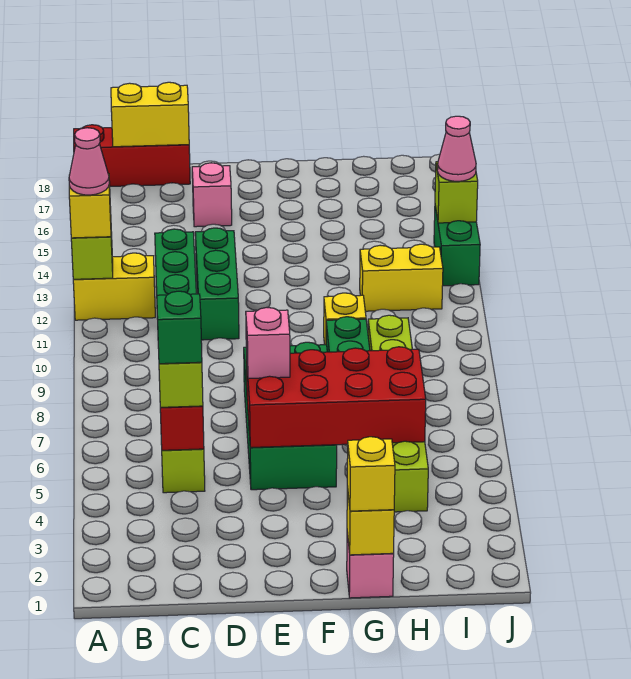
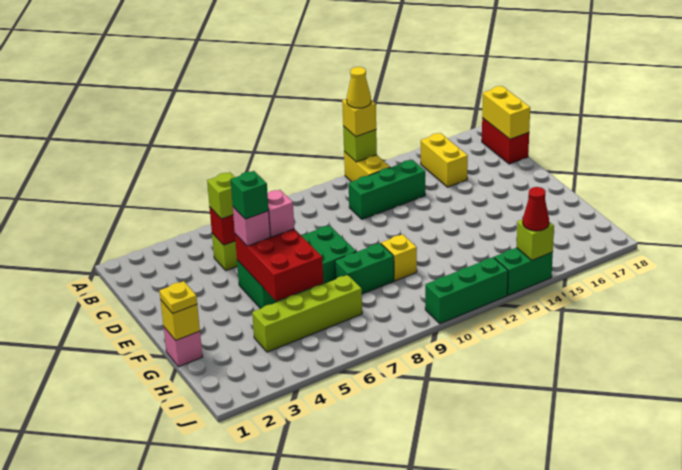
pink 1x1 cone [69,128,109,195] -> yellow 1x1 cone [347,67,371,108]
red 1x3 brick [74,125,190,186] -> red 1x2 brick [482,118,529,164]
green 1x1 brick [157,291,202,364] -> green 1x1 brick moved to [231,171,269,219]
green 1x3 brick [195,228,239,340] -> green 1x3 brick moved to [425,257,508,324]
pink 1x1 brick [192,163,232,227] -> pink 1x1 brick moved to [233,207,270,246]
red 2x4 brick [246,347,426,447] -> red 2x3 brick [235,229,323,301]
yellow 1x1 brick [347,437,395,511] -> yellow 1x1 plate [159,281,197,313]
lime 1x6 brick [368,315,428,512] -> lime 1x4 brick [252,275,362,352]
yellow 1x2 brick [360,244,443,311] -> yellow 1x2 brick moved to [421,133,468,187]
pink 1x1 cone [437,116,476,181] -> red 1x1 cone [523,187,549,231]

